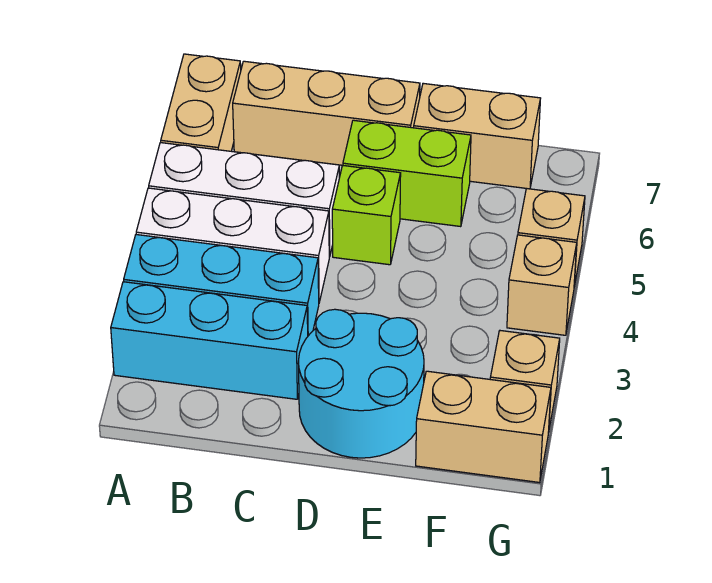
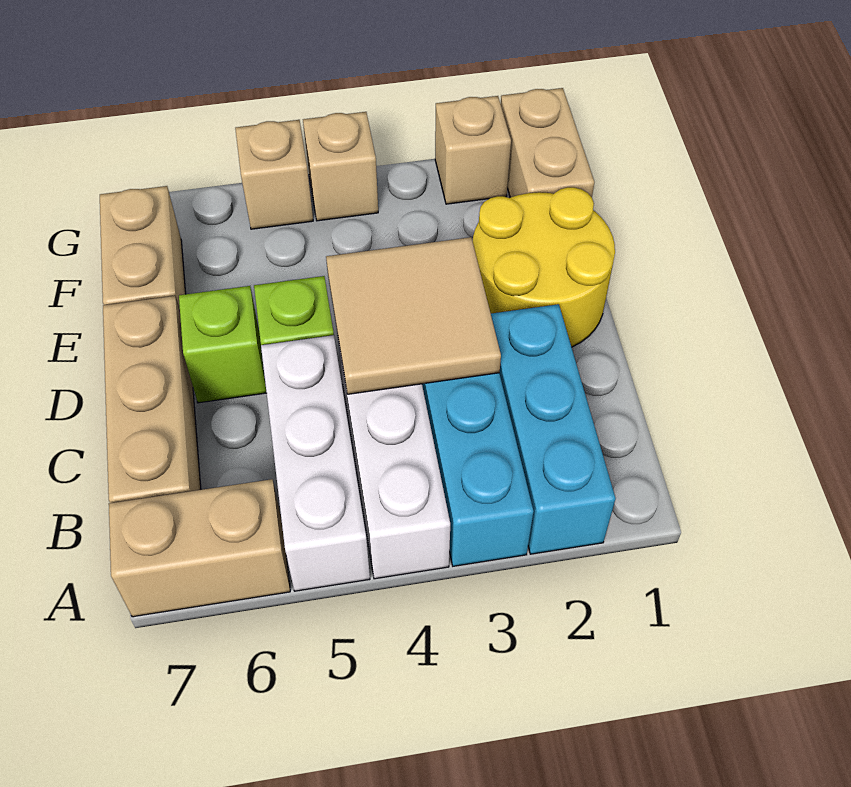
none -> tan 2x2 tile [326,237,501,394]
cyan 2x2 round brick [298,309,424,458] -> yellow 2x2 round brick [473,187,615,347]
lime 1x2 brick [343,120,471,227] -> lime 1x1 brick [179,286,267,403]

